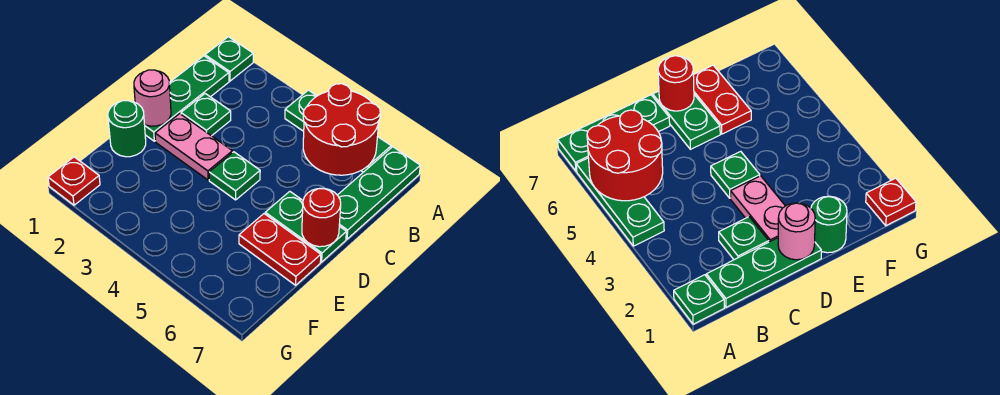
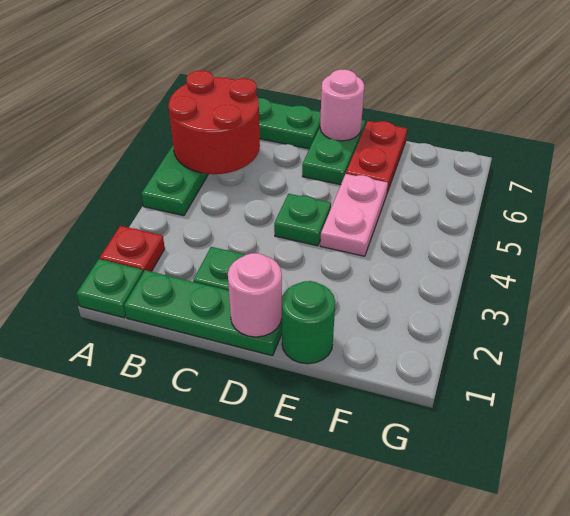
pink 1x2 plate [155,114,232,180] -> pink 1x2 plate moved to [320,174,388,256]
red 1x1 round brick [302,188,341,247] -> pink 1x1 round brick [320,69,364,141]
red 1x1 plate [48,157,100,205] -> red 1x1 plate moved to [100,226,165,273]

